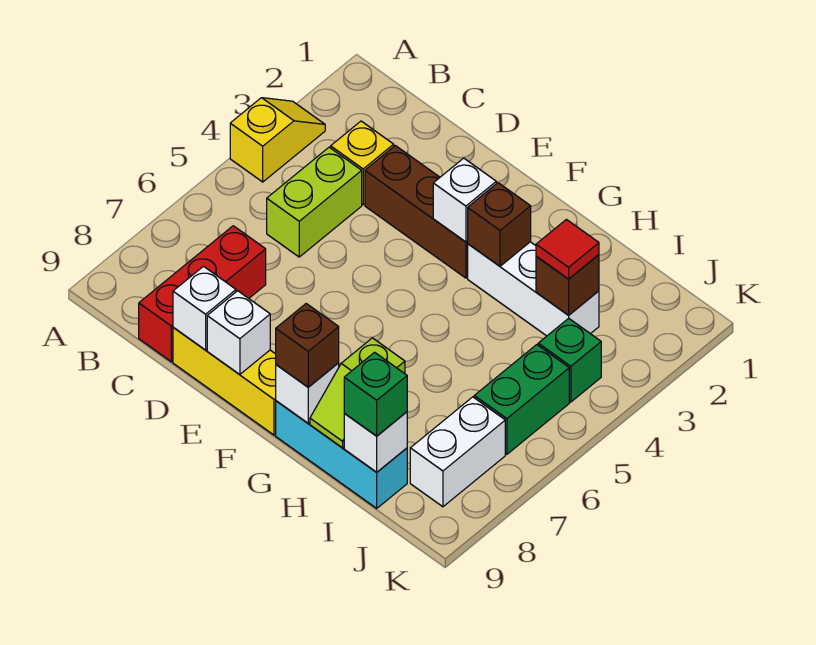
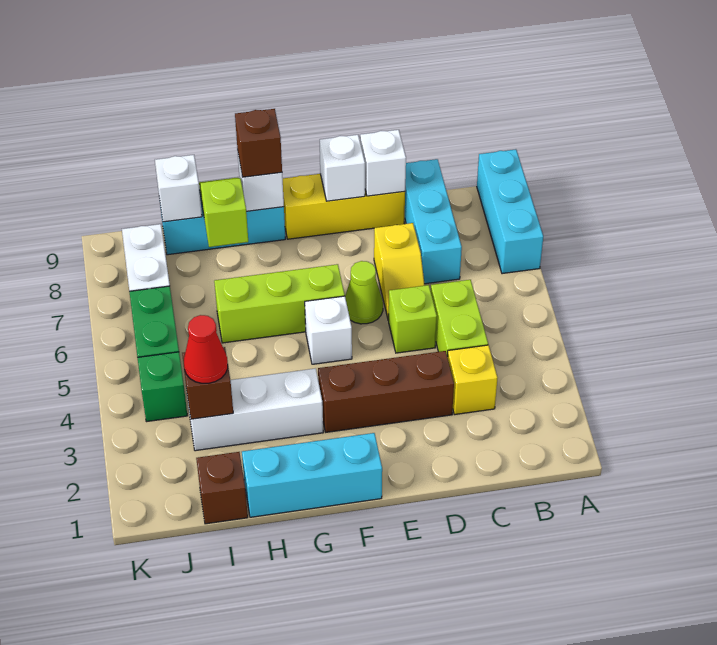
yellow 1x2 slope [230,98,325,182] -> yellow 1x2 slope moved to [374,223,425,321]
none -> cyan 1x3 brick [477,149,543,274]
red 1x3 brick [139,226,266,362] -> cyan 1x3 brick [405,159,462,284]
none -> lime 1x1 brick [389,285,437,353]
none -> lime 1x1 cone [345,261,383,324]
none -> cyan 1x3 brick [242,433,382,517]
white 1x1 brick [433,158,496,242] -> white 1x1 brick moved to [305,296,352,364]
none -> lime 1x3 brick [214,264,345,343]
brown 1x1 brick [468,183,531,266] -> brown 1x1 brick moved to [196,452,248,524]
red 1x1 tile [536,220,599,279] -> red 1x1 cone [184,315,228,383]
green 1x1 brick [344,352,407,436] -> none

